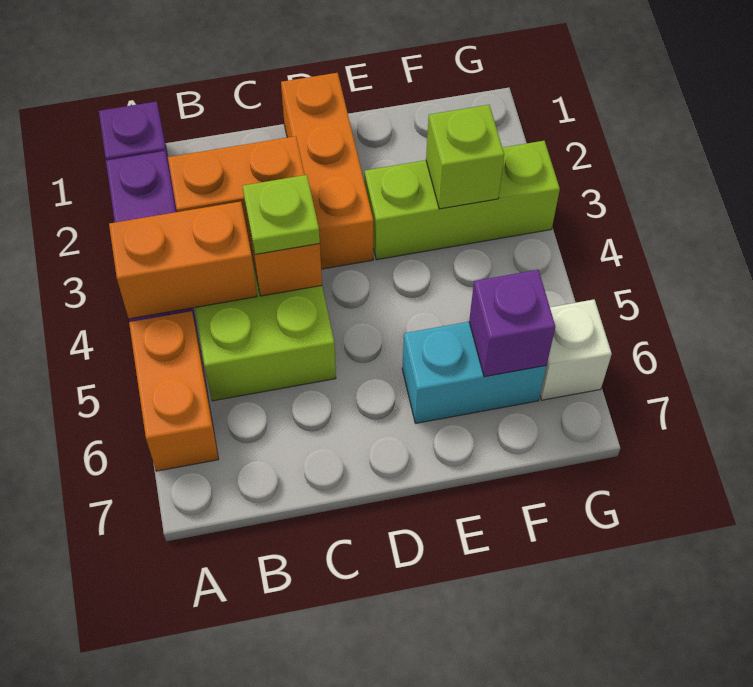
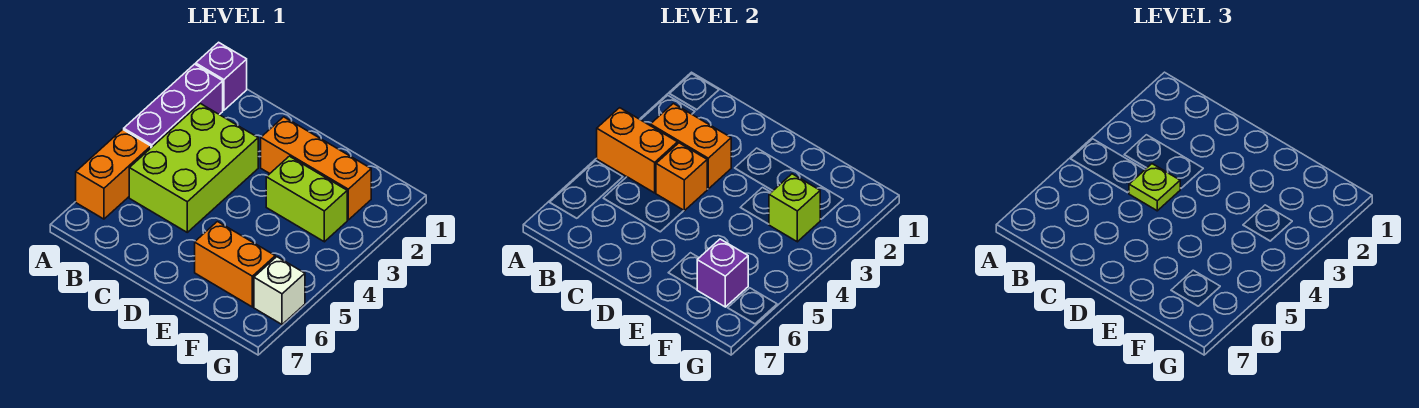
orange 1x3 brick [281,73,373,269] -> orange 1x3 brick turned to [261,117,371,220]
lime 1x3 brick [365,141,560,260] -> lime 1x2 brick [266,156,347,242]
cyan 1x2 brick [402,322,546,423] -> orange 1x2 brick [195,222,275,307]

